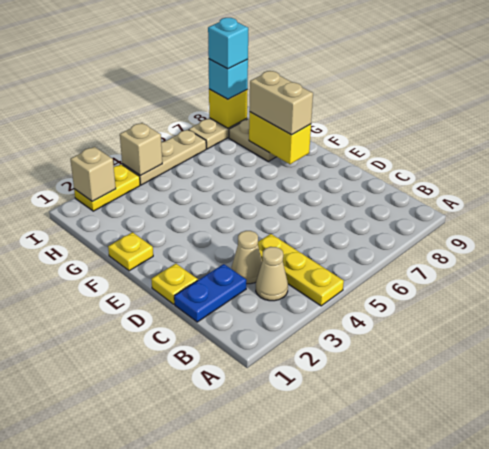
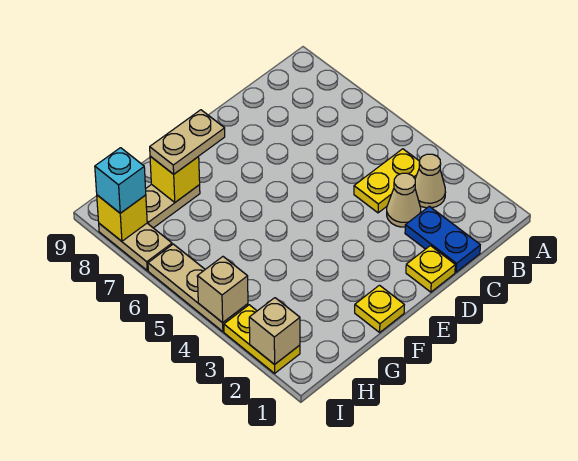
yellow 1x3 plate [258,234,344,306] -> yellow 1x2 plate [354,149,419,213]
yellow 1x2 brick [249,112,311,164] -> yellow 1x1 brick [150,156,200,202]
tan 1x2 brick [249,71,313,135] -> tan 1x2 plate [150,110,225,174]
cyan 1x1 brick [208,18,248,69] -> none

